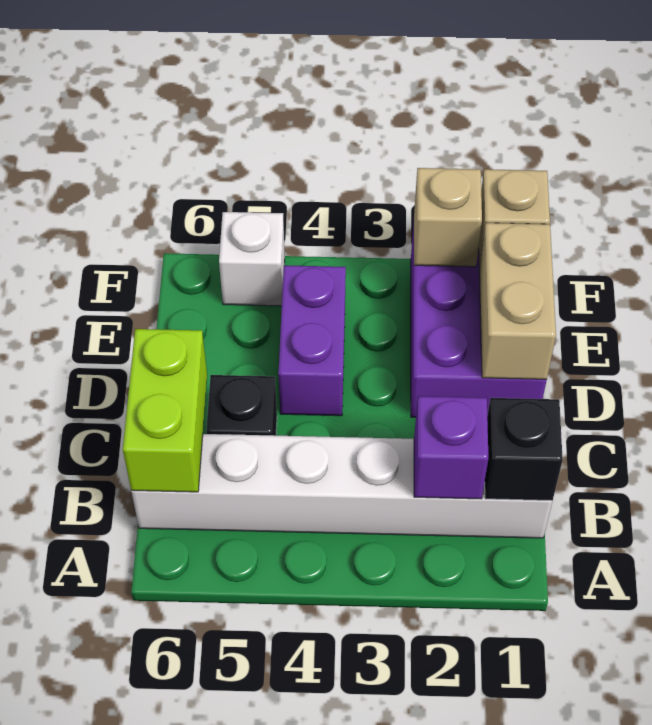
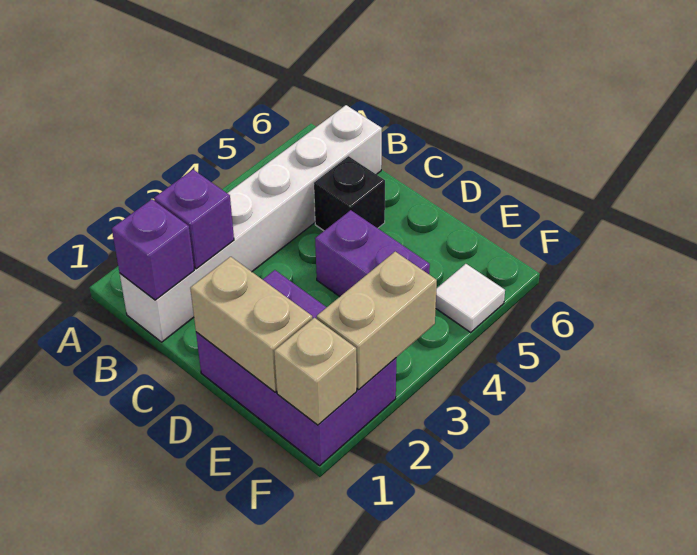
black 1x1 brick [485,398,563,501] -> purple 1x1 brick [112,199,194,300]
lime 1x2 brick [123,329,207,492] -> none
tan 1x1 brick [414,168,482,267] -> tan 1x2 brick [317,252,437,389]
white 1x1 brick [219,212,285,306] -> white 1x1 tile [436,264,505,332]

